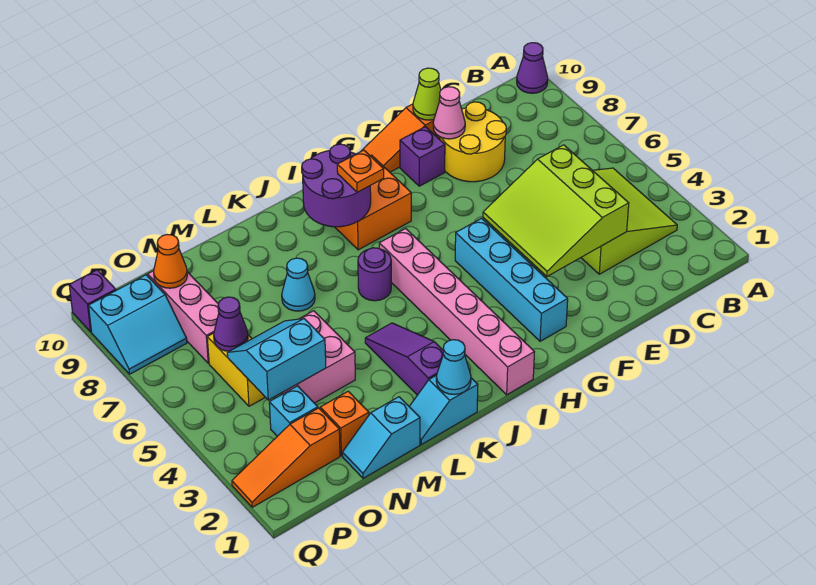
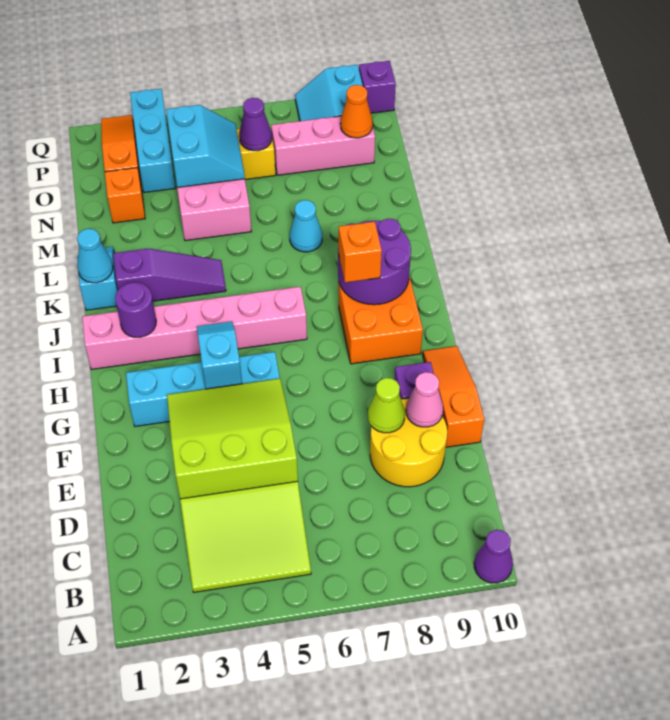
lime 1x1 cone [413,68,441,120] -> lime 1x1 cone moved to [368,378,405,433]
orange 1x1 plate [337,150,384,192] -> orange 1x1 brick [339,222,382,283]
purple 1x1 round brick [358,248,391,301] -> purple 1x1 round brick moved to [115,282,156,337]
cyan 1x2 slope [342,397,420,478] -> cyan 1x2 slope moved to [197,321,242,389]
cyan 1x1 brick [269,386,318,436] -> cyan 1x3 brick [130,89,176,193]

